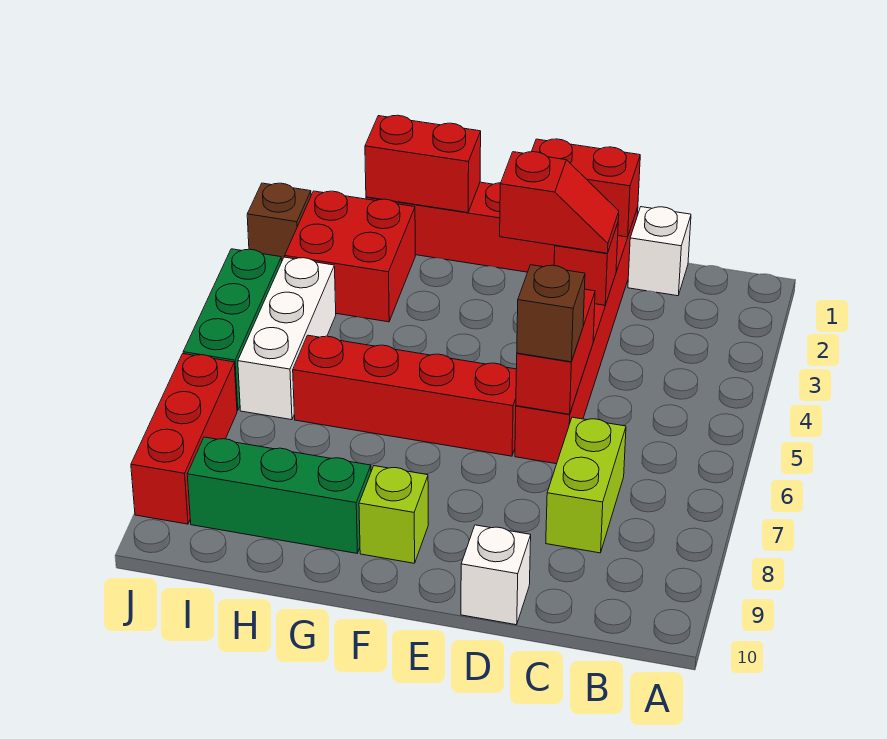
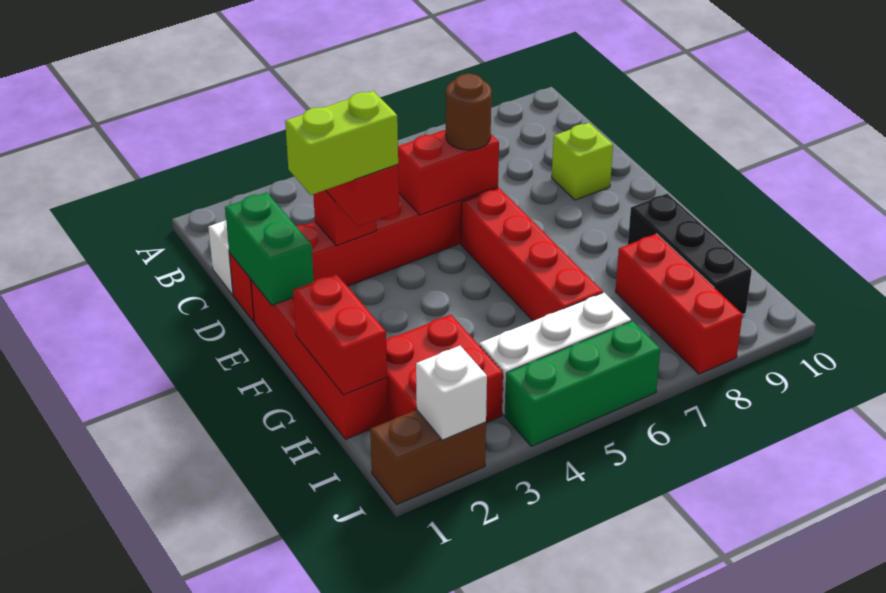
lime 1x2 brick [546,417,626,553] -> lime 1x2 brick moved to [285,91,398,195]
red 1x2 brick [532,139,640,237] -> green 1x2 brick [225,192,314,305]
brown 1x1 brick [517,265,585,362] -> brown 1x1 round brick [446,74,491,150]
white 1x1 brick [461,525,531,625] -> white 1x1 brick moved to [416,346,487,440]
lime 1x1 brick [359,466,428,563] -> lime 1x1 brick moved to [552,123,613,200]
green 1x3 brick [187,437,371,553] -> black 1x3 brick [628,194,752,315]
brown 1x1 brick [247,183,311,260] -> brown 1x2 brick [370,410,486,505]
red 1x3 brick [131,354,237,524] -> red 1x3 brick turned to [615,234,742,374]

